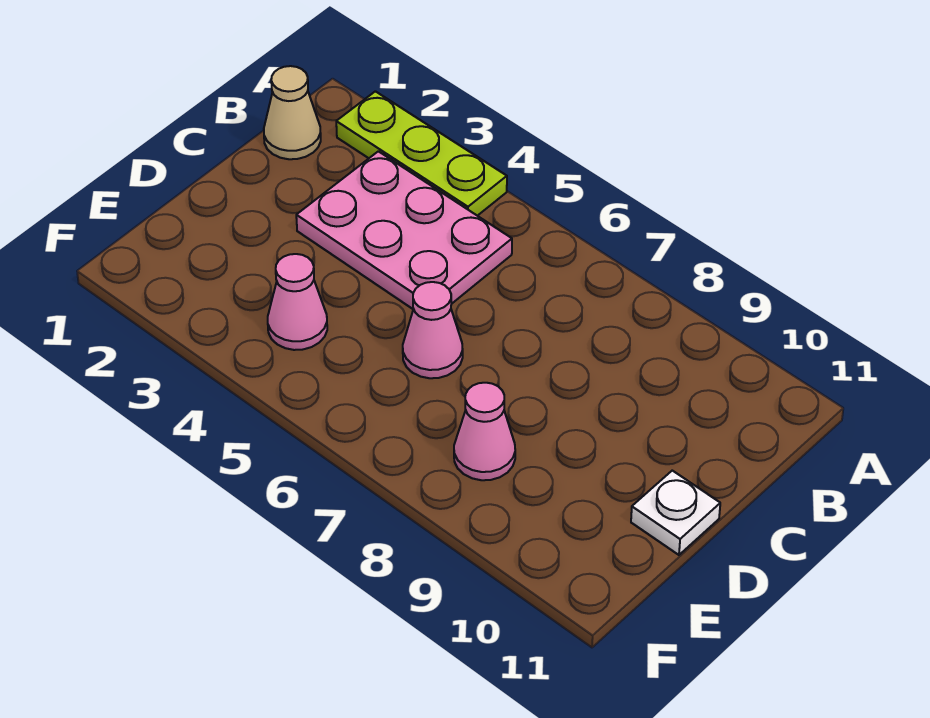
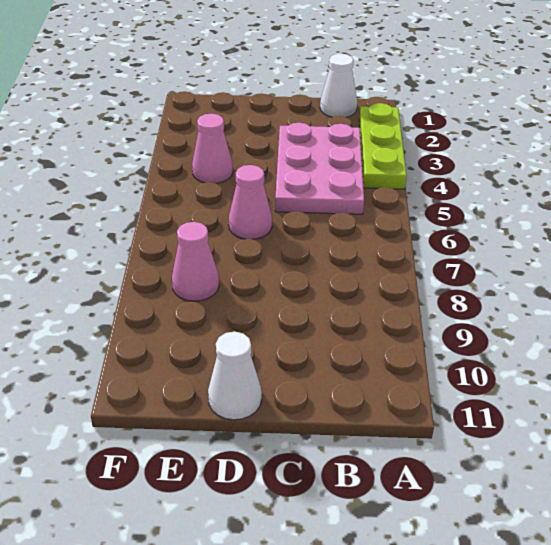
tan 1x1 cone [264,66,321,159] -> white 1x1 cone [320,54,357,117]
white 1x1 plate [631,471,720,555] -> white 1x1 cone [208,332,262,420]

